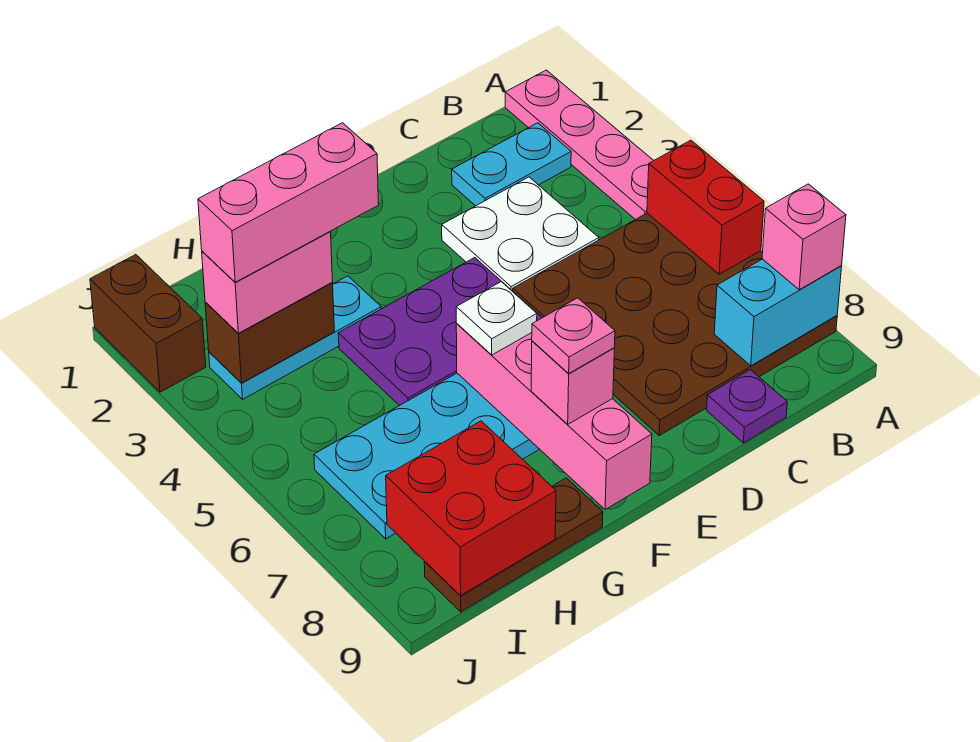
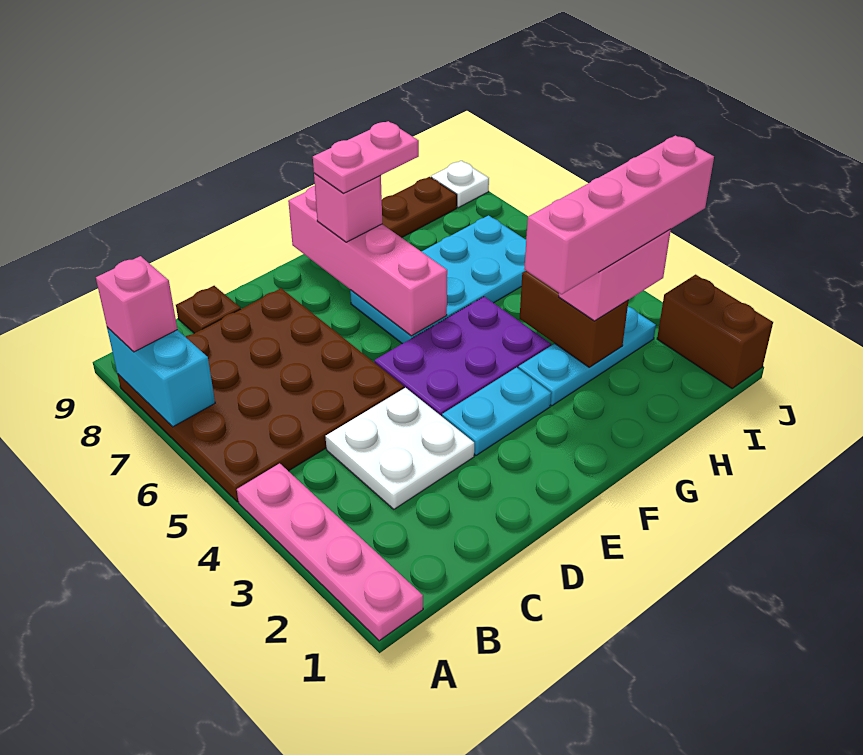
red 1x2 brick [647,140,764,274] -> none
cyan 1x2 brick [714,259,842,366] -> cyan 1x2 brick turned to [107,327,215,427]
cyan 1x2 plate [452,123,571,206] -> cyan 1x2 plate moved to [442,367,551,455]
purple 1x1 plate [707,370,787,443] -> brown 1x1 plate [176,286,241,333]
white 1x1 plate [456,282,537,355] -> white 1x1 plate moved to [431,161,489,208]
pink 1x1 plate [532,298,615,374] -> pink 1x2 plate [313,121,419,193]
pink 1x3 brick [198,123,379,282] -> pink 1x4 brick [524,135,714,294]
brown 1x2 brick [205,283,334,383] -> brown 1x2 brick turned to [520,271,629,367]
red 2x2 brick [386,421,556,596] -> none

